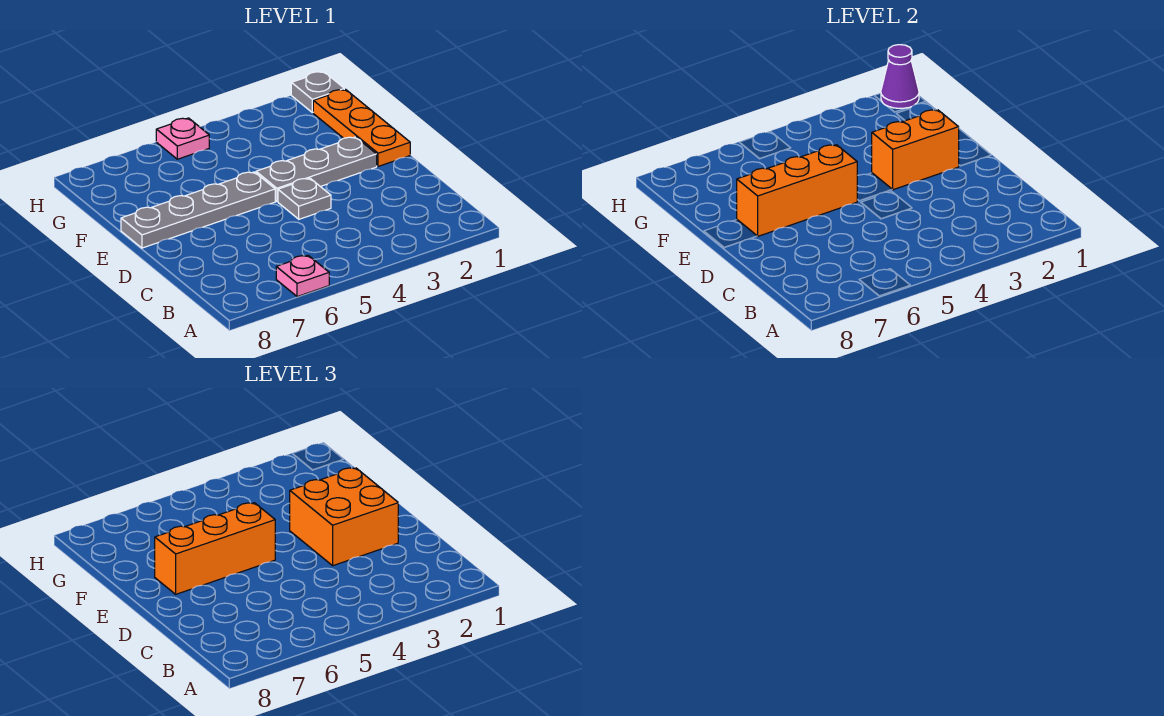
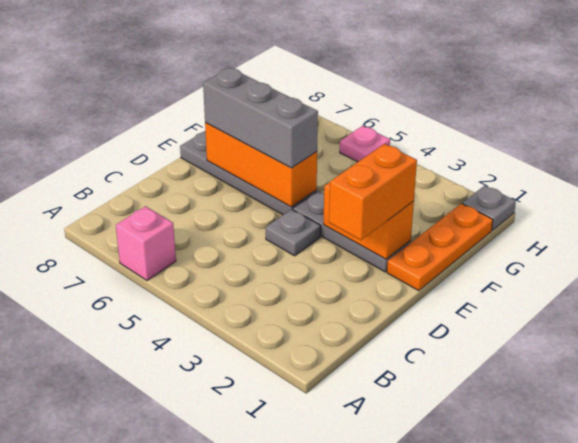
pink 1x1 plate [276,255,329,297] -> pink 1x1 brick [116,206,176,281]
orange 2x2 brick [290,468,398,566] -> orange 1x2 brick [329,144,417,240]
orange 1x3 brick [155,503,275,594] -> grey 1x3 brick [203,68,318,168]
purple 1x1 cone [881,45,919,108] -> none

